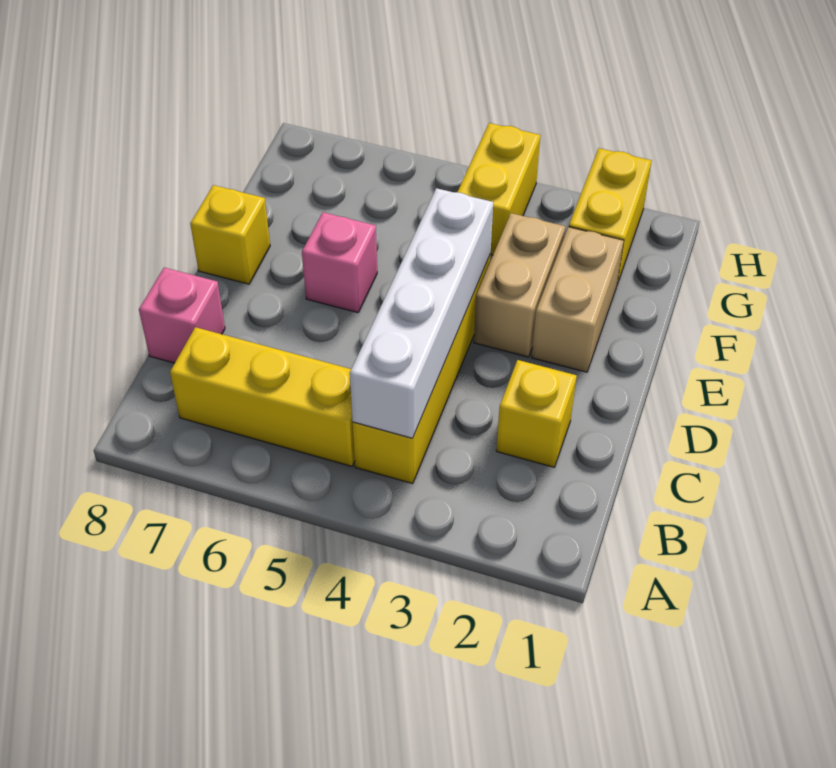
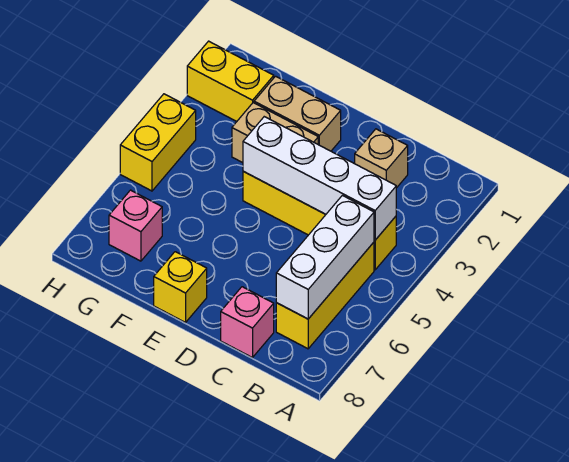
none -> white 1x3 brick [276,195,374,319]
yellow 1x1 brick [496,360,577,467] -> tan 1x1 brick [355,129,408,188]
pink 1x1 brick [302,212,377,313] -> pink 1x1 brick moved to [109,190,162,261]
yellow 1x2 brick [458,123,541,255] -> yellow 1x2 brick turned to [120,94,196,191]

